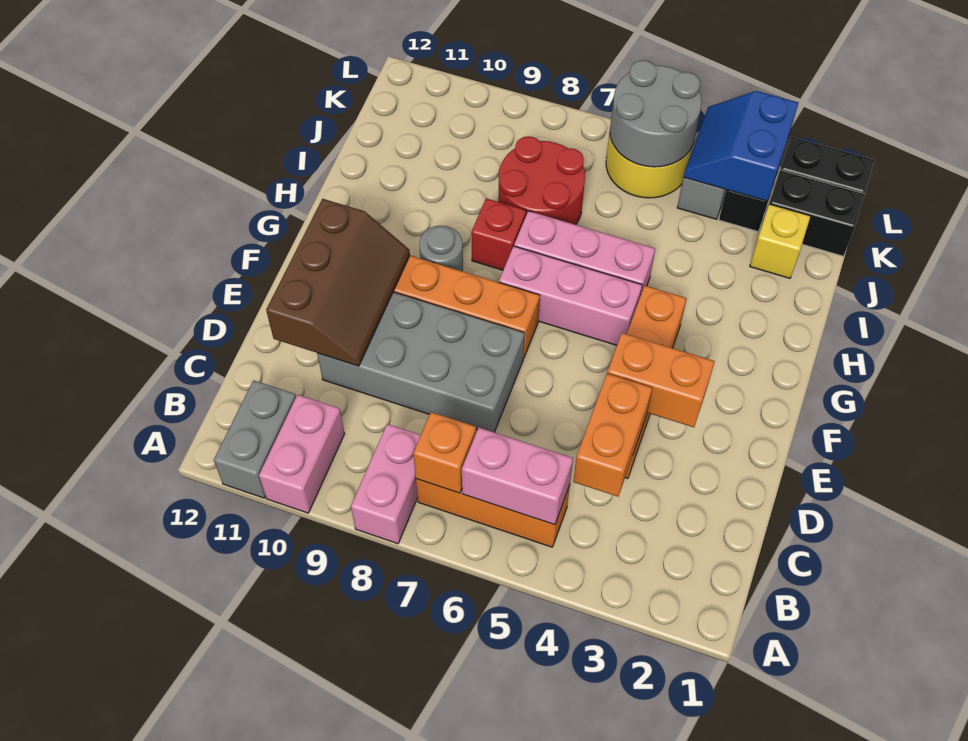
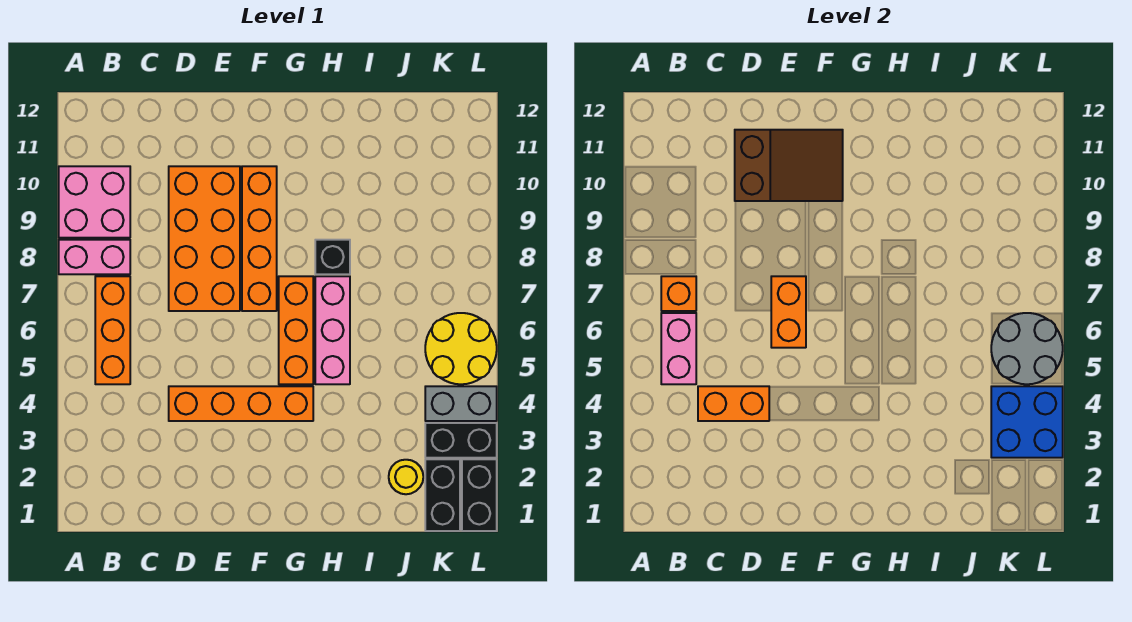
pink 1x2 brick [259,395,345,513] -> pink 2x2 brick [59,166,130,238]
grey 1x2 brick [214,380,296,498] -> none
grey 2x4 brick [317,292,525,432] -> orange 2x4 brick [169,166,240,311]
brown 2x3 slope [266,199,410,366] -> brown 2x3 slope turned to [735,130,843,201]
orange 1x2 brick [607,333,715,427] -> orange 1x2 brick moved to [771,276,806,348]
pink 1x3 brick [499,246,642,345] -> orange 1x3 brick [279,276,313,384]
grey 1x1 round brick [419,226,463,271] -> none
red 1x1 brick [471,198,526,270] -> black 1x1 brick [315,240,350,274]
red 2x2 round brick [498,136,585,225] -> none
yellow 1x1 brick [750,204,811,278] -> yellow 1x1 round brick [389,460,423,494]
blue 2x2 slope [684,91,798,201] -> blue 2x2 brick [991,386,1063,458]

